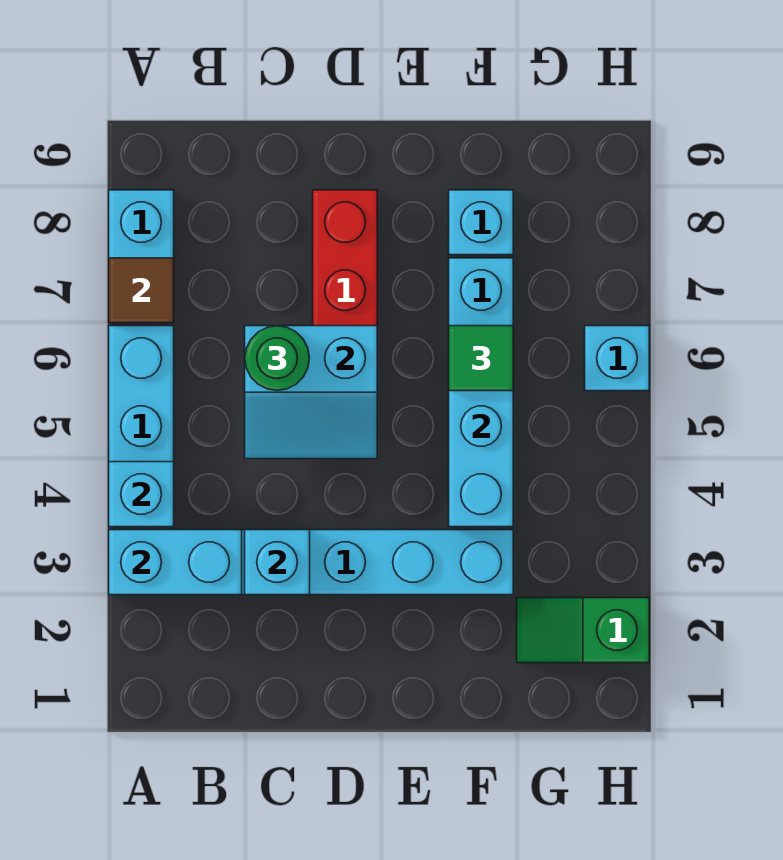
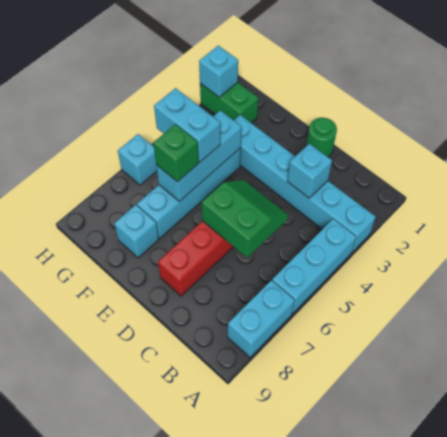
cyan 1x2 brick [109,530,242,595] -> cyan 1x2 brick moved to [154,88,220,162]
cyan 1x1 brick [109,462,174,527] -> cyan 1x1 brick moved to [199,46,238,97]
brown 1x1 tile [109,258,174,323] -> none
cyan 2x2 slope [245,326,377,459] -> green 2x2 slope [202,180,289,258]
green 1x1 round brick [245,326,309,390] -> green 1x1 round brick moved to [306,118,337,157]
green 1x1 tile [449,326,513,391] -> green 1x1 brick [153,124,199,182]
green 1x2 slope [517,598,649,663] -> green 1x2 brick [200,82,258,123]

